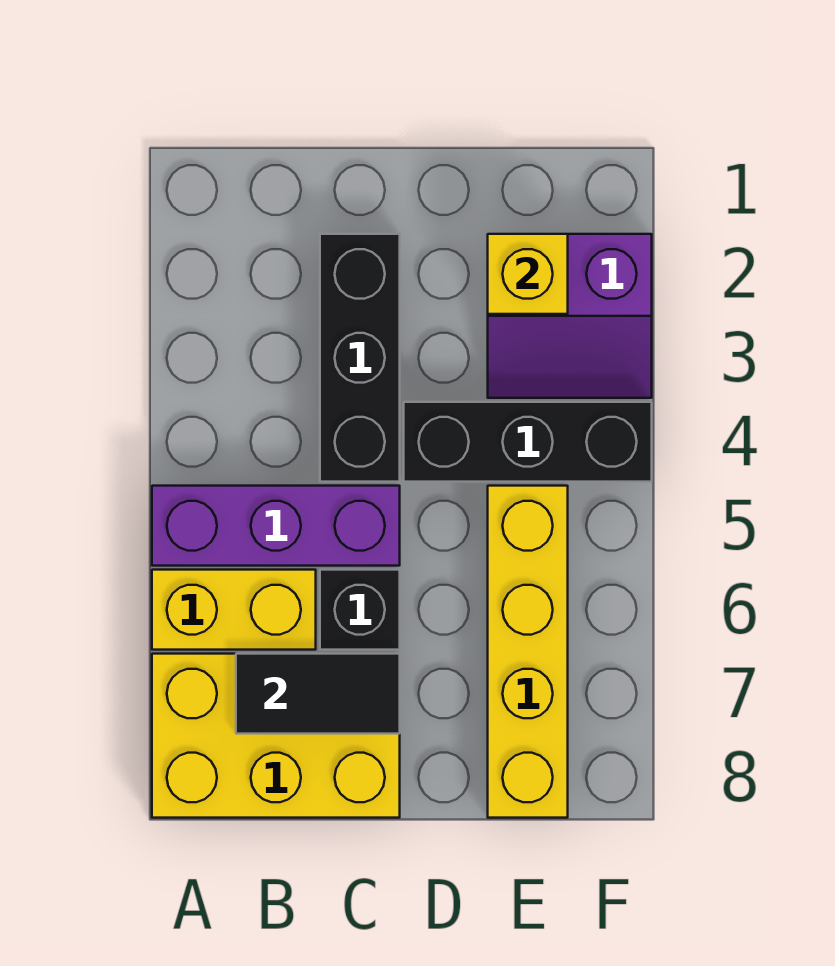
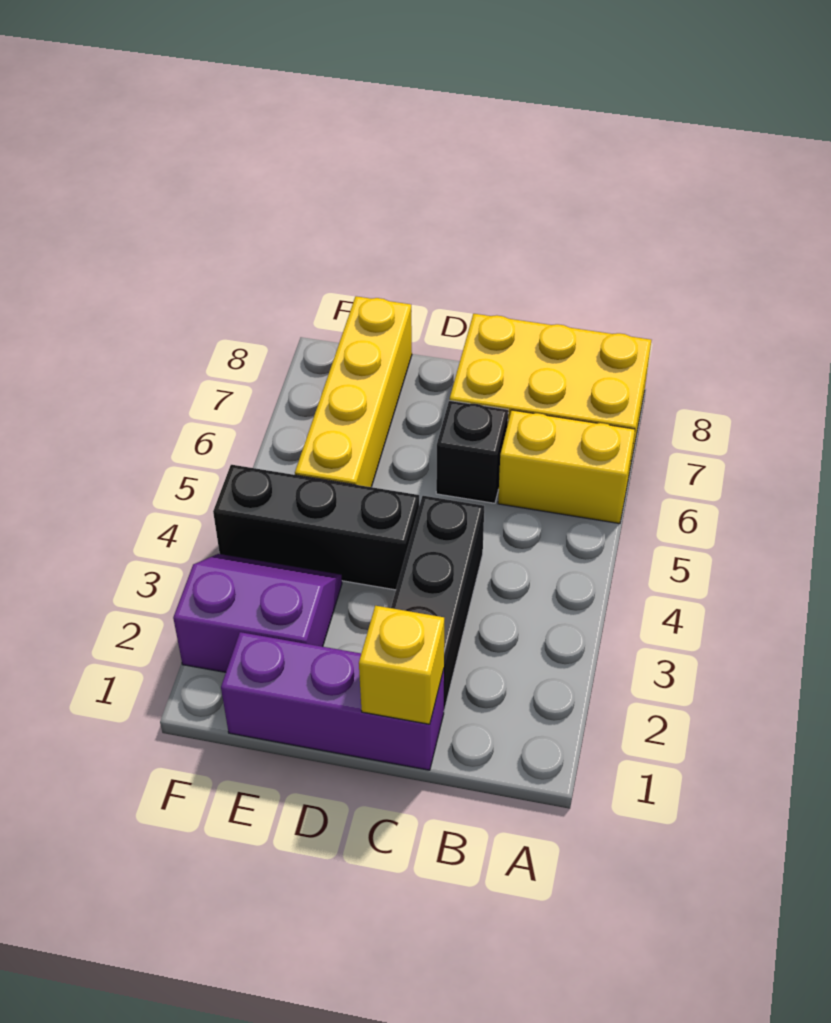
purple 1x3 brick [152,486,400,566] -> purple 1x3 brick moved to [221,632,444,770]
black 1x2 tile [236,654,400,734] -> none
yellow 1x1 brick [488,234,568,314] -> yellow 1x1 brick moved to [359,606,444,724]

